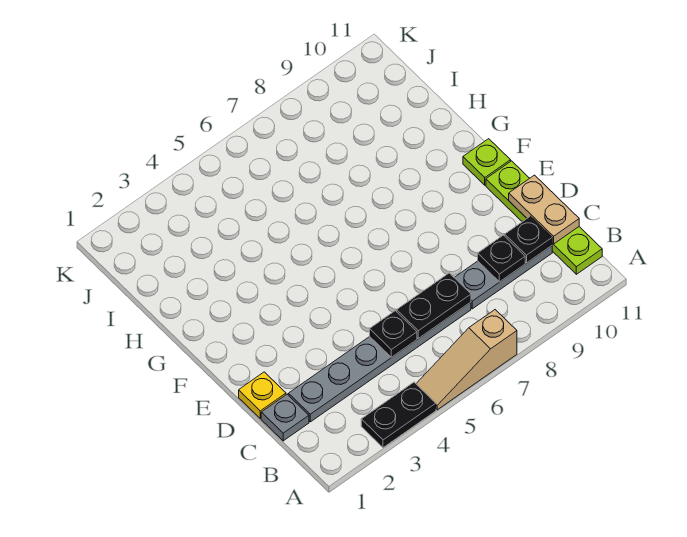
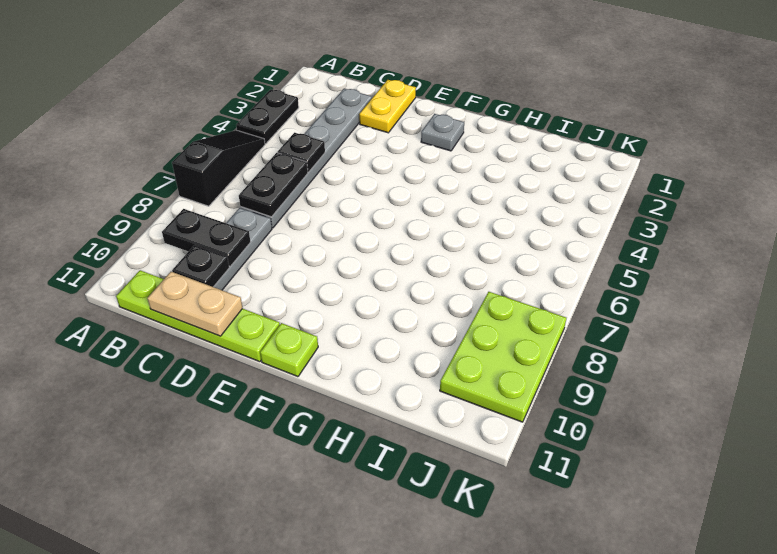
tan 1x3 slope [416,310,517,410] -> black 1x3 slope [172,130,265,206]
grey 1x1 plate [261,394,309,441] -> grey 1x1 plate moved to [421,114,464,151]
black 1x1 plate [478,235,525,282] -> black 1x2 plate [162,209,250,266]
yellow 1x1 plate [239,372,286,418] -> yellow 1x2 plate [359,80,416,133]
none -> lime 2x3 plate [440,292,566,422]

